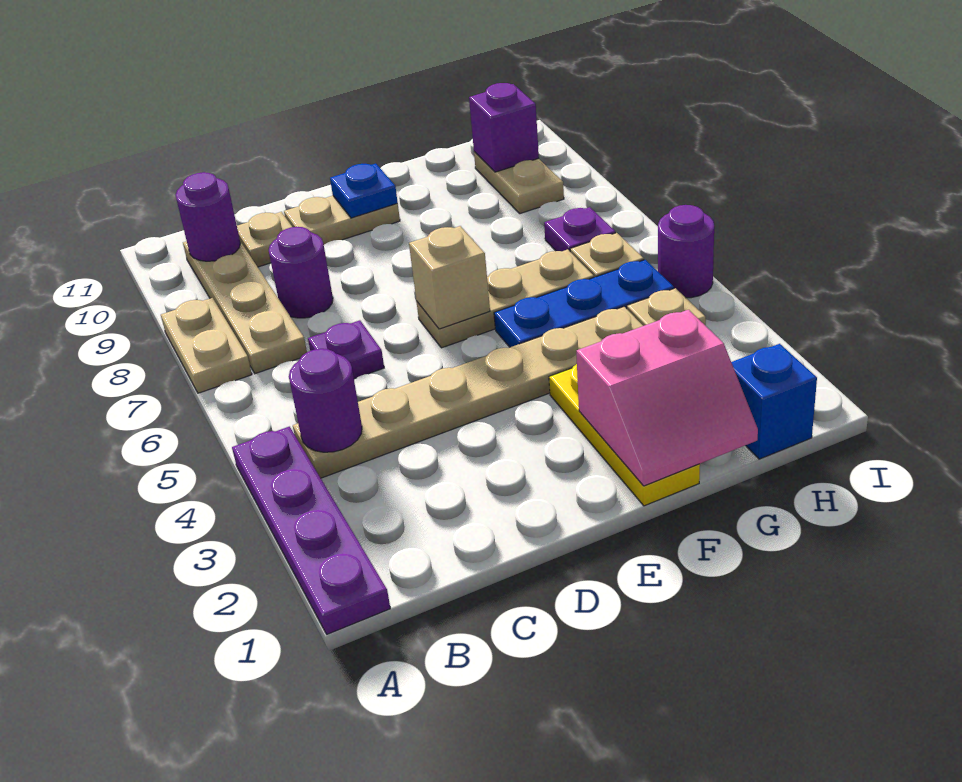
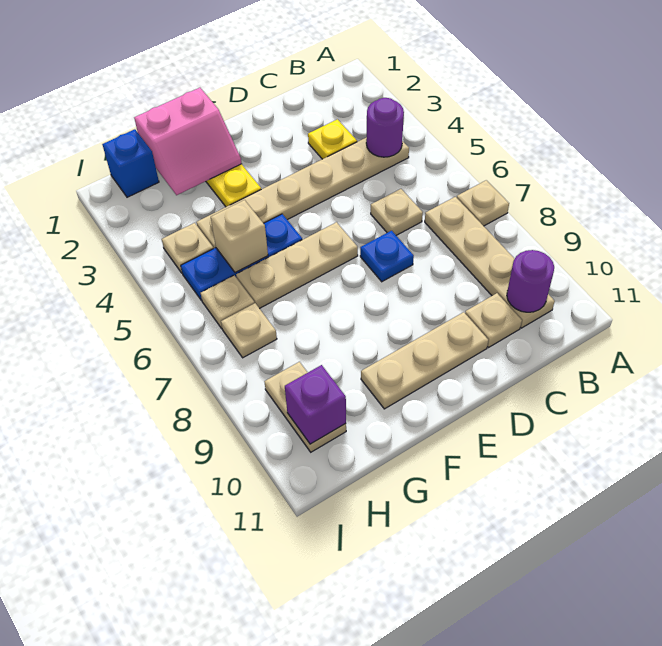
purple 1x4 plate [232,427,390,634] -> none
tan 1x2 plate [161,298,252,393] -> tan 1x1 plate [457,180,509,226]
none -> yellow 1x1 plate [308,119,357,159]
purple 1x1 plate [308,320,384,379] -> tan 1x1 plate [371,189,423,235]
purple 1x1 round brick [269,227,333,318] -> none
tan 1x2 plate [284,196,400,244] -> tan 1x3 plate [361,312,488,409]
tan 1x1 brick [409,226,490,329] -> tan 1x1 brick moved to [211,200,268,273]
blue 1x1 plate [330,164,398,218] -> blue 1x1 plate moved to [360,231,414,282]
pink 2x2 slope [576,310,758,486] -> pink 2x2 slope turned to [134,88,242,195]
purple 1x1 plate [544,207,616,251] -> tan 1x1 plate [221,303,277,358]
purple 1x1 round brick [658,205,714,298] -> none

